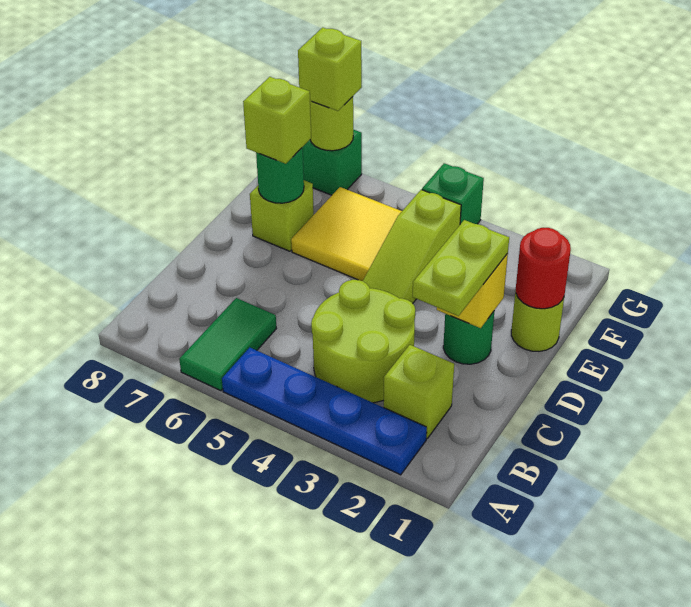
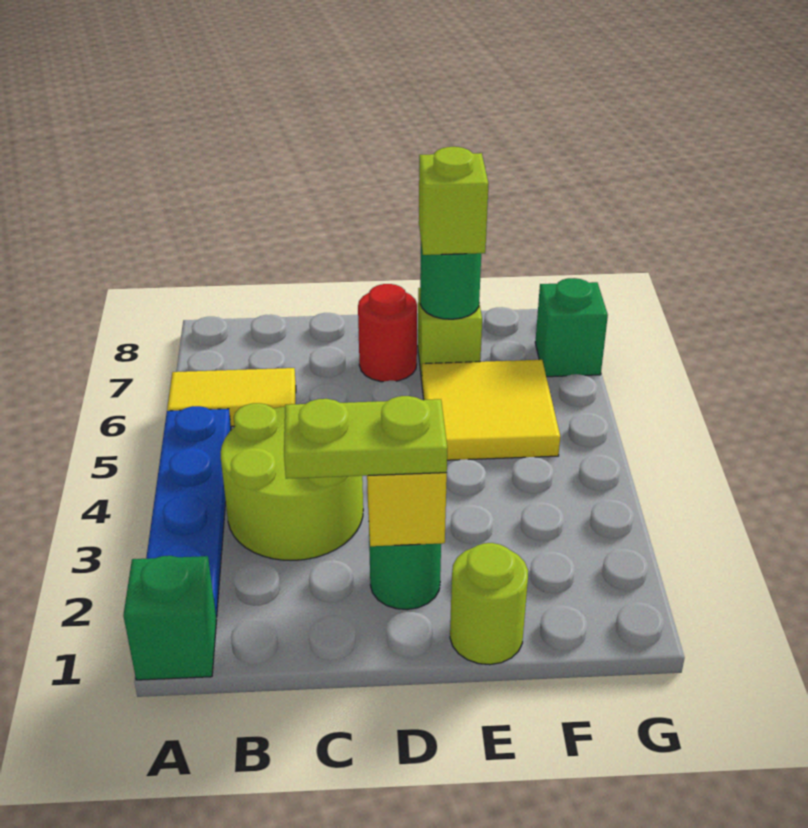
green 1x2 tile [179,298,276,391] -> yellow 1x2 tile [167,368,296,426]
lime 1x1 brick [384,345,454,438] -> none
lime 1x3 slope [363,190,461,303] -> none
red 1x1 round brick [516,228,571,309] -> red 1x1 round brick moved to [358,284,417,382]
green 1x1 brick [422,163,484,224] -> green 1x1 brick moved to [123,556,217,680]
lime 1x1 round brick [310,97,353,151] -> none
lime 1x1 brick [298,28,362,111] -> none

